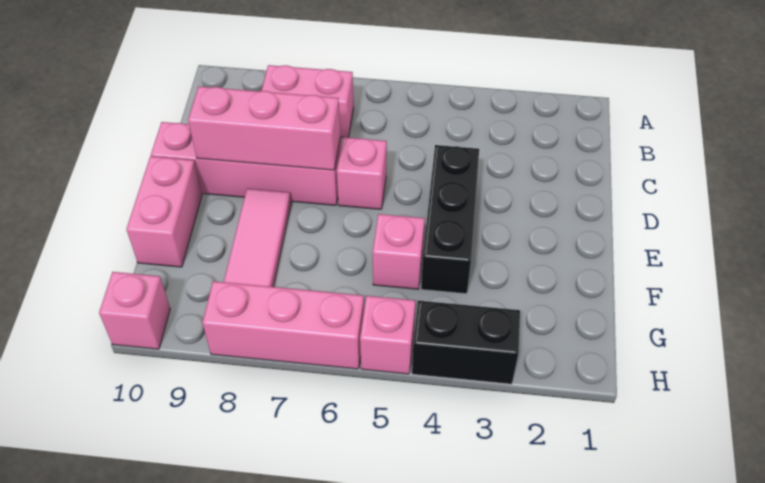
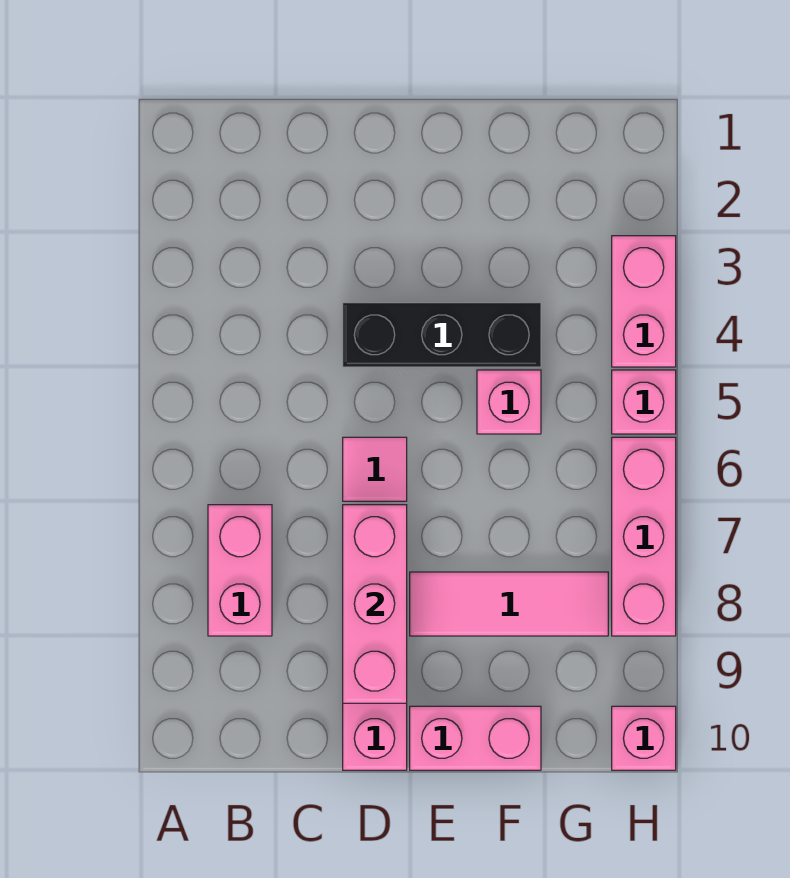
pink 1x1 brick [337,137,387,209] -> pink 1x1 tile [343,437,407,501]
black 1x2 brick [412,301,520,384] -> pink 1x2 brick [612,236,676,367]

